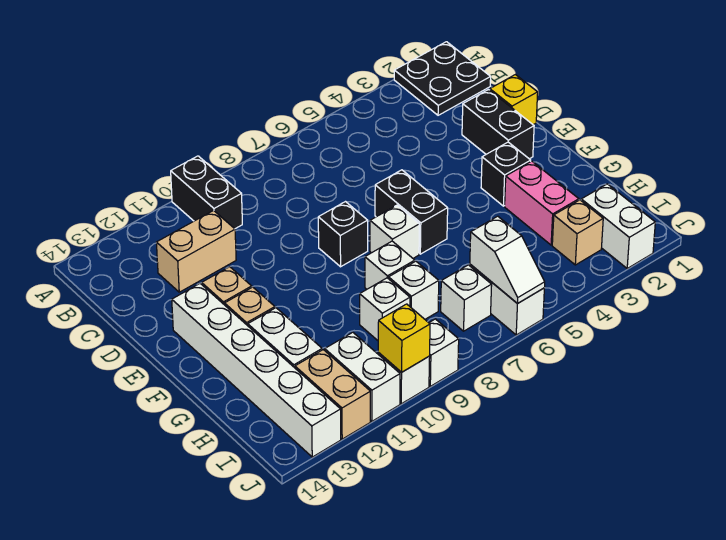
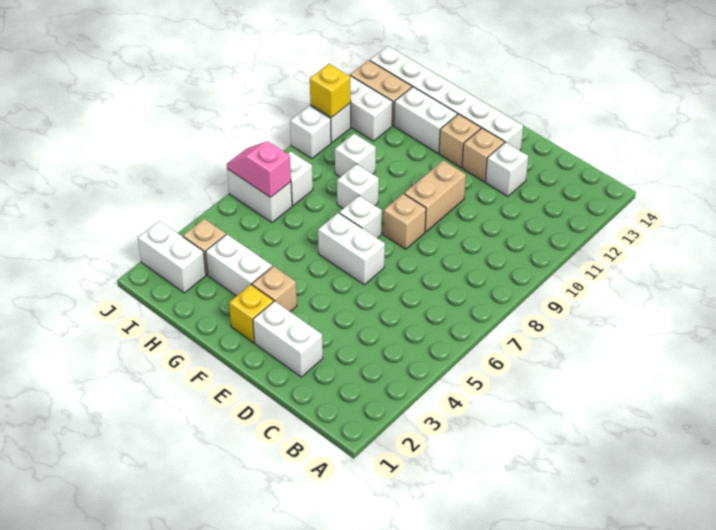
black 2x2 plate [394,42,491,115] -> none
black 1x2 brick [171,156,242,229] -> none
tan 1x2 brick [156,211,236,292] -> tan 1x2 brick moved to [404,160,466,232]
yellow 1x1 brick [490,75,538,125] -> yellow 1x1 brick moved to [229,285,274,343]
black 1x2 brick [462,90,534,159] -> white 1x2 brick [253,301,323,377]
black 1x2 brick [375,170,448,254] -> white 1x2 brick [318,213,385,285]
black 1x1 brick [318,202,368,267] -> tan 1x1 brick [383,194,426,249]
black 1x1 brick [481,142,531,206] -> tan 1x1 brick [252,266,297,312]
pink 1x2 brick [505,161,579,245] -> white 1x2 brick [206,234,272,296]
white 1x1 brick [389,261,439,319] -> white 1x1 brick moved to [485,142,528,196]
white 1x2 slope [470,216,545,304] -> pink 1x2 slope [227,141,291,197]

